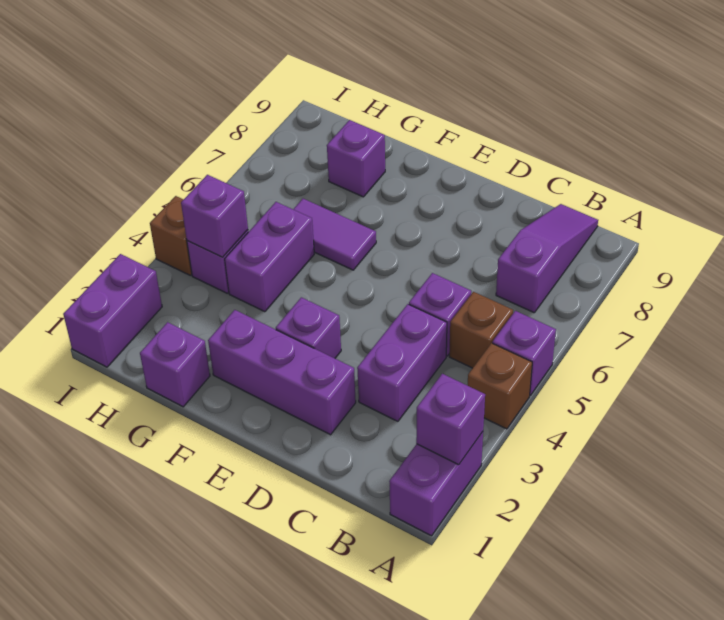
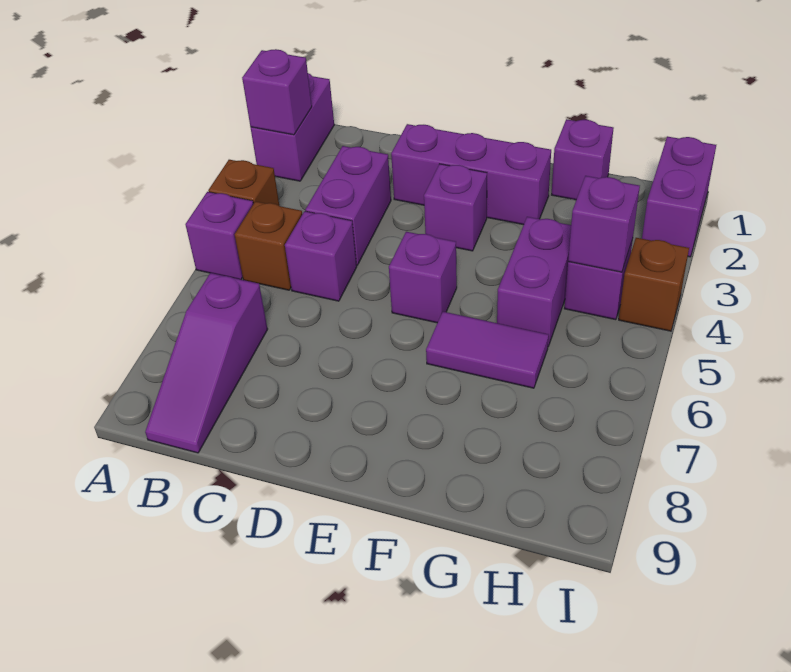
purple 1x1 brick [327,120,385,197] -> purple 1x1 brick moved to [389,232,457,323]

